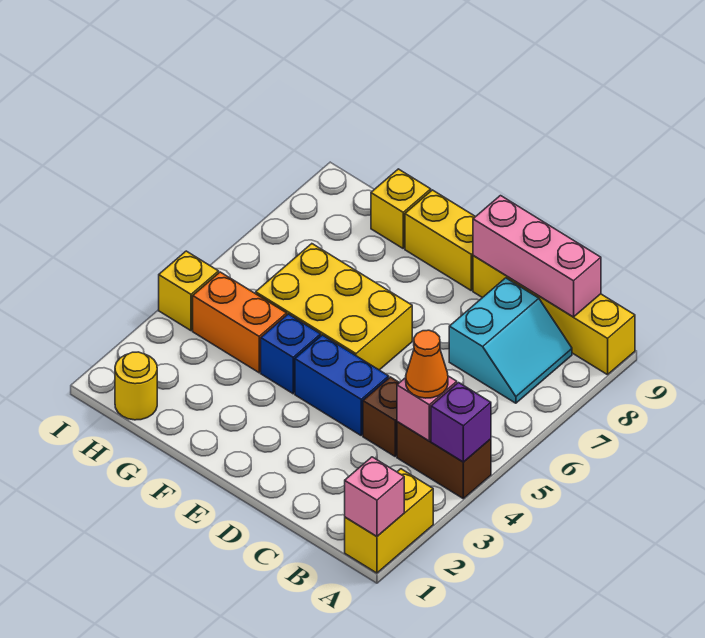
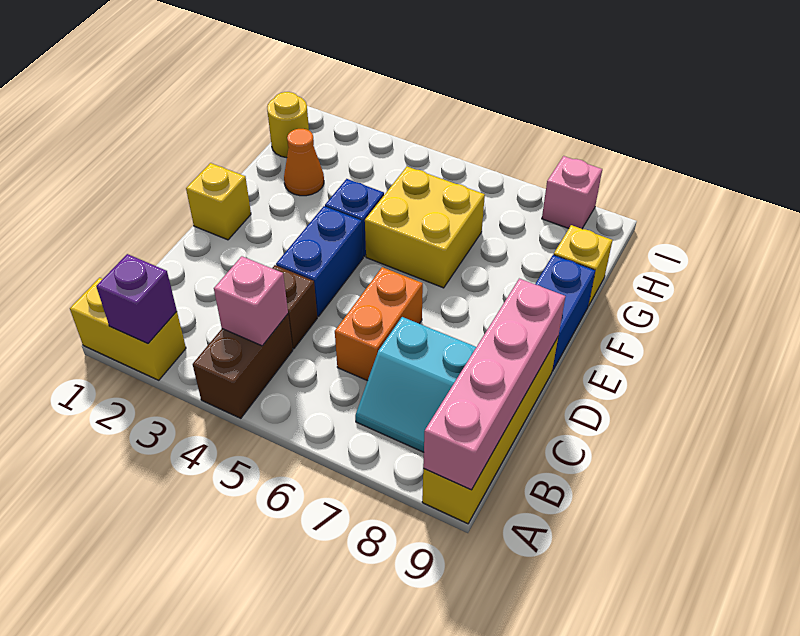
pink 1x1 brick [345,457,404,536] -> pink 1x1 brick moved to [542,156,602,229]
purple 1x1 brick [431,383,491,462] -> purple 1x1 brick moved to [96,254,177,344]
orange 1x1 cone [406,330,448,398] -> orange 1x1 cone moved to [284,129,324,196]
pink 1x3 brick [473,196,601,317] -> pink 1x4 brick [423,279,565,490]
yellow 2x3 brick [256,244,412,370] -> yellow 2x2 brick [365,167,485,288]
yellow 1x2 brick [405,190,475,290] -> blue 1x2 brick [535,255,595,371]
orange 1x2 brick [193,272,287,373] -> orange 1x2 brick moved to [335,267,423,381]
yellow 1x1 brick [159,251,219,331] -> yellow 1x1 brick moved to [186,163,251,240]

